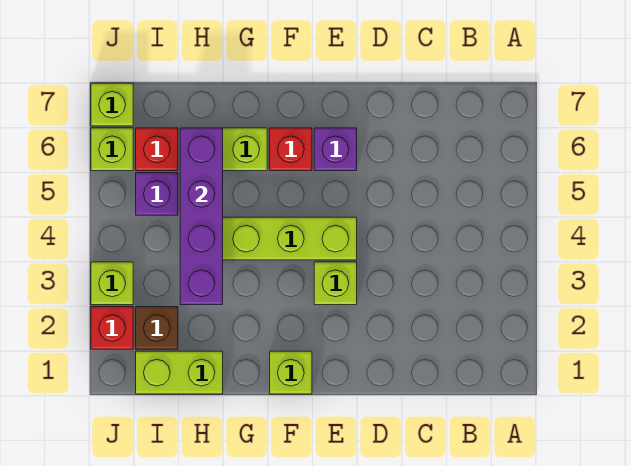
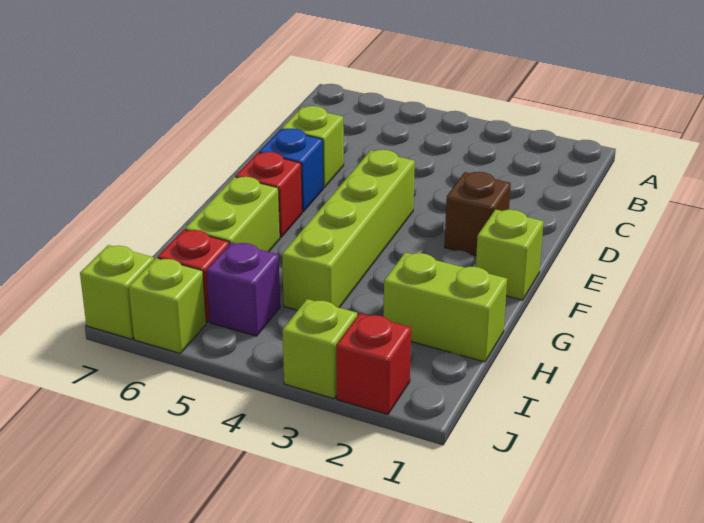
lime 1x1 brick [314,262,357,305] -> lime 1x1 brick moved to [281,106,344,188]
purple 1x1 brick [314,128,357,171] -> blue 1x1 brick [259,128,323,212]
lime 1x2 brick [136,351,223,394] -> lime 1x2 brick turned to [384,252,507,362]
purple 1x4 brick [180,128,223,305] -> none
brown 1x1 brick [136,307,178,349] -> brown 1x1 brick moved to [445,172,511,255]

